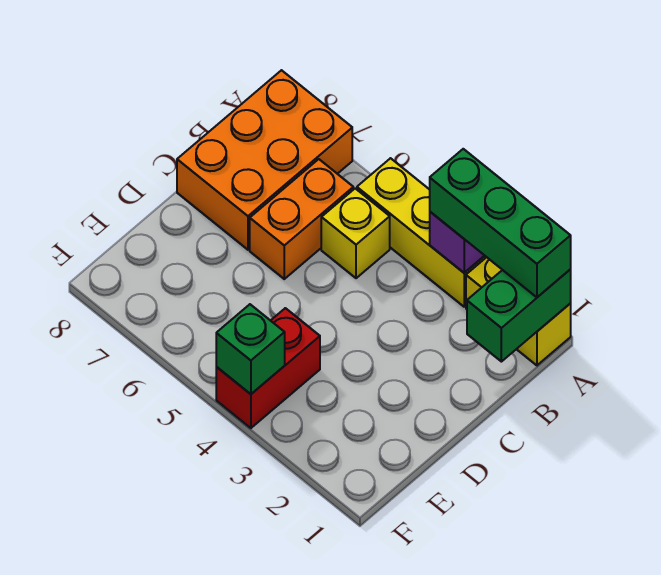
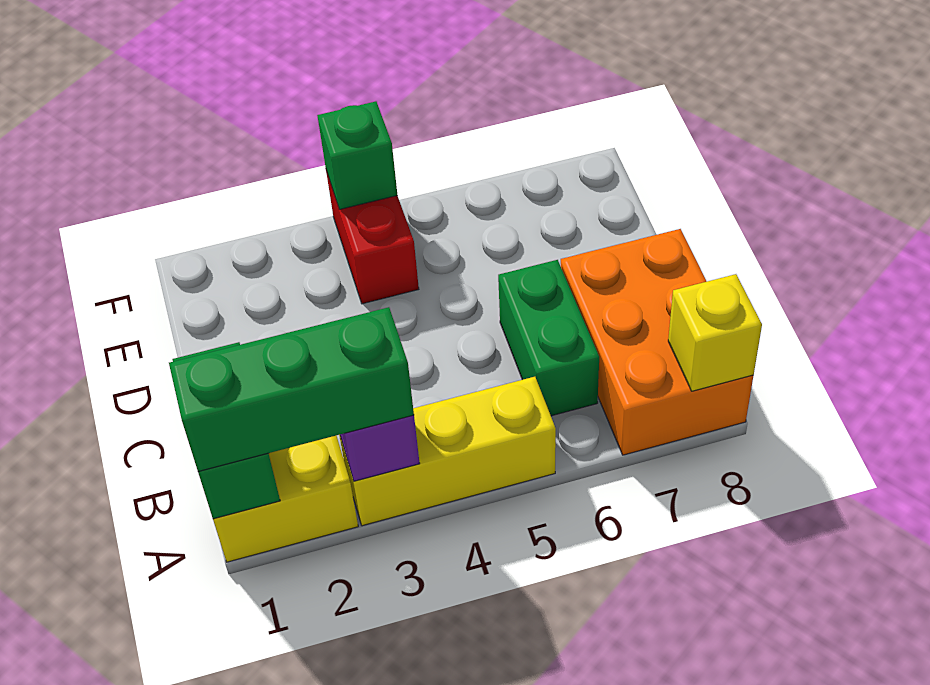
yellow 1x1 brick [321,188,390,278] -> yellow 1x1 brick moved to [668,274,762,391]
orange 1x2 brick [250,159,353,279] -> green 1x2 brick [498,260,599,416]

